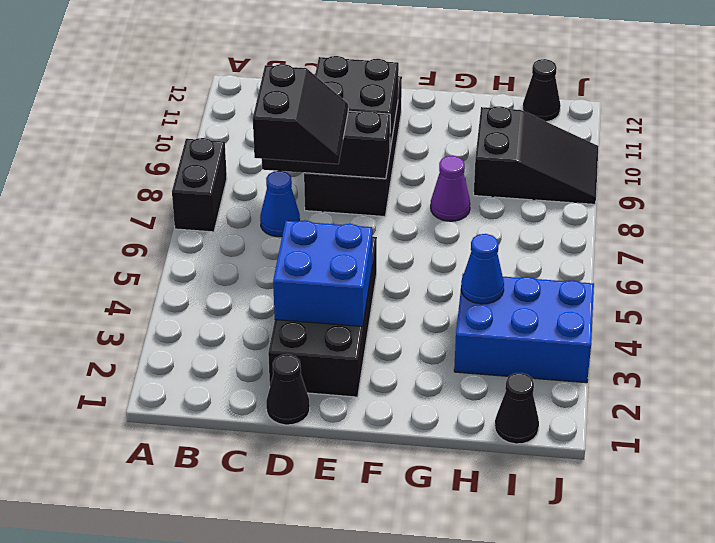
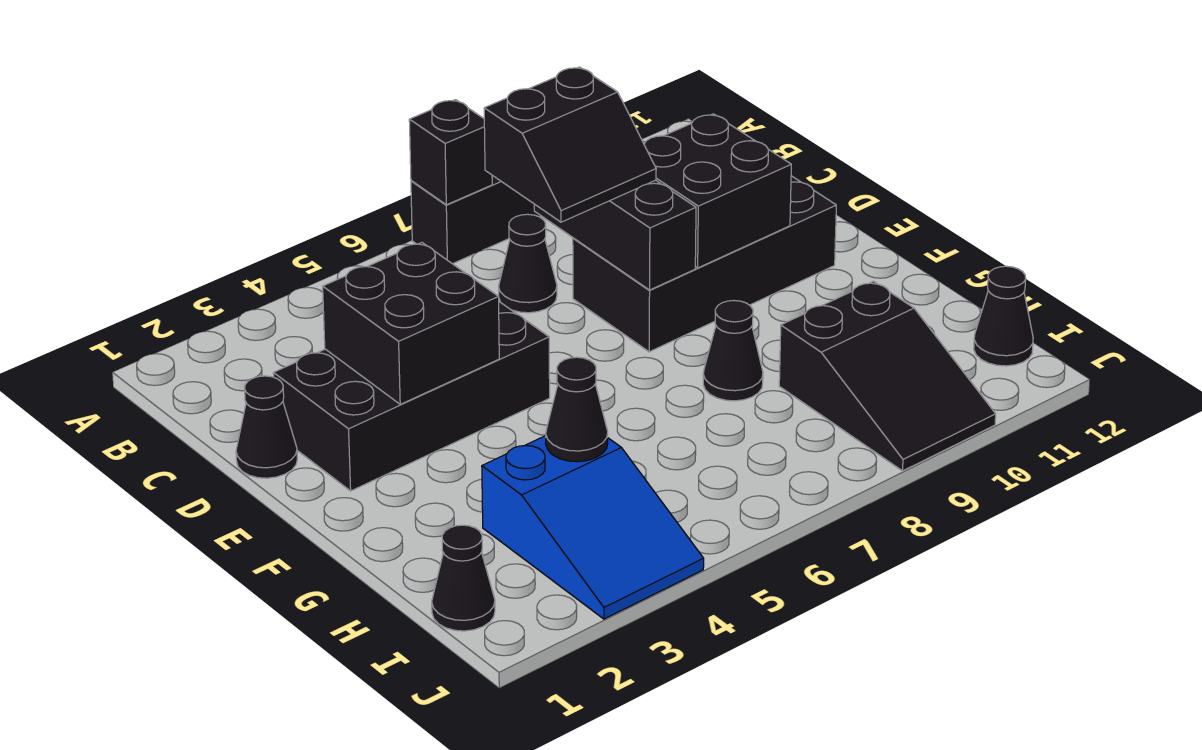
none -> black 1x1 brick [409,100,492,205]
blue 1x1 cone [260,171,300,237] -> black 1x1 cone [499,214,557,313]
blue 2x2 brick [273,220,372,327] -> black 2x2 brick [323,243,499,404]
purple 1x1 cone [431,156,470,221] -> black 1x1 cone [703,301,763,401]
blue 2x3 brick [454,274,594,383] -> blue 2x3 slope [482,436,704,619]
blue 1x1 cone [461,234,504,304] -> black 1x1 cone [545,357,608,462]

